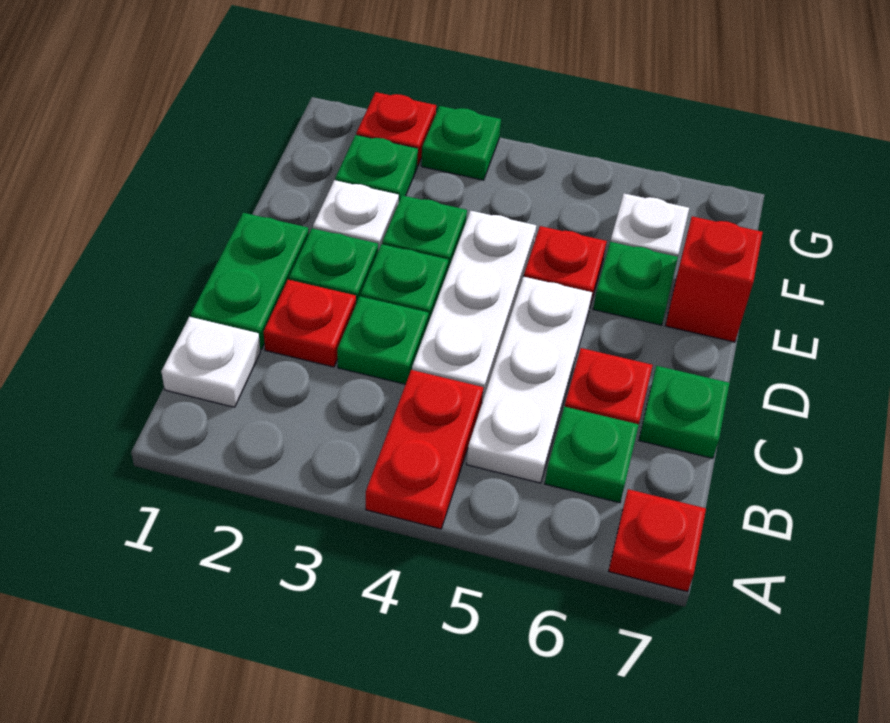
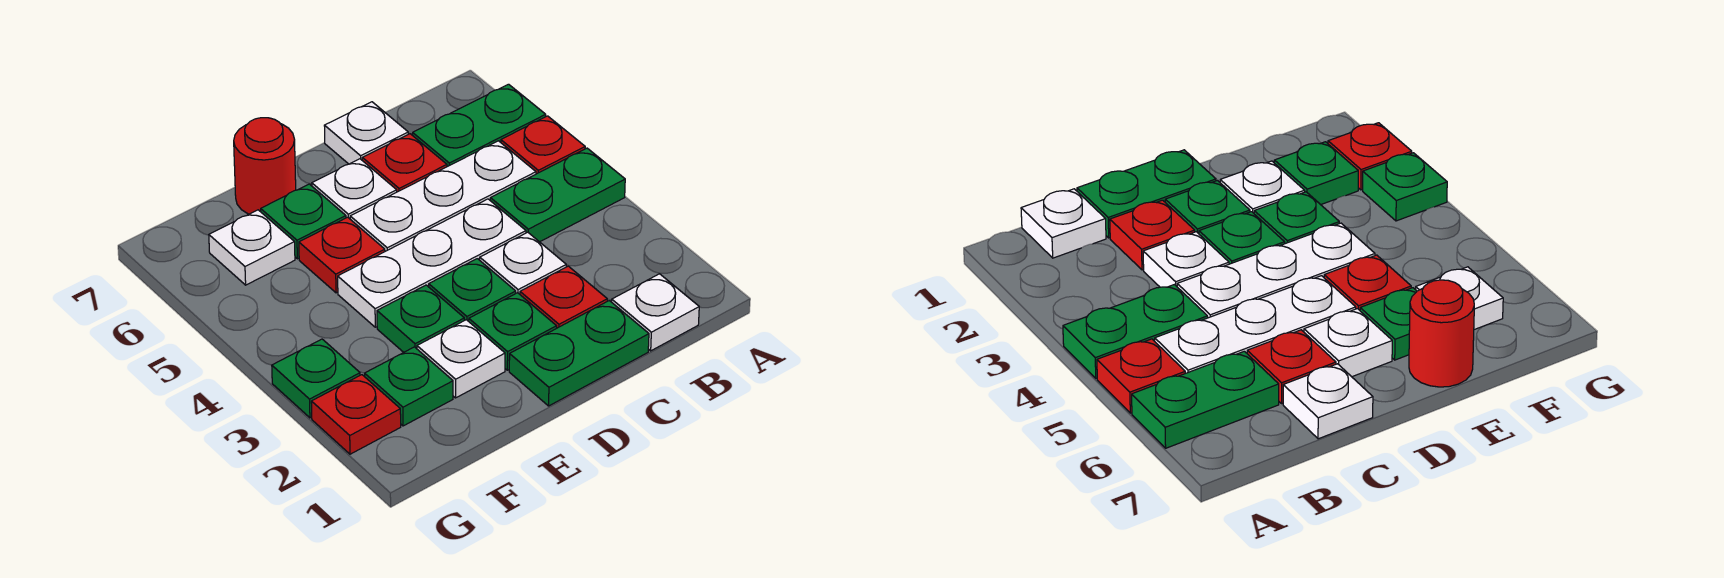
red 1x2 plate [366,370,483,529] -> green 1x2 plate [490,148,625,242]
red 1x1 plate [609,489,706,592] -> red 1x1 plate moved to [501,116,585,174]
green 1x1 plate [545,407,639,503] -> green 1x2 plate [413,84,546,167]
green 1x1 plate [337,296,429,384] -> white 1x1 plate [480,232,566,294]
green 1x1 plate [639,366,730,458] -> white 1x1 plate [324,102,408,164]
none -> white 1x1 plate [312,159,397,219]
red 1x1 brick [665,216,763,342] -> red 1x1 round brick [234,118,296,214]

